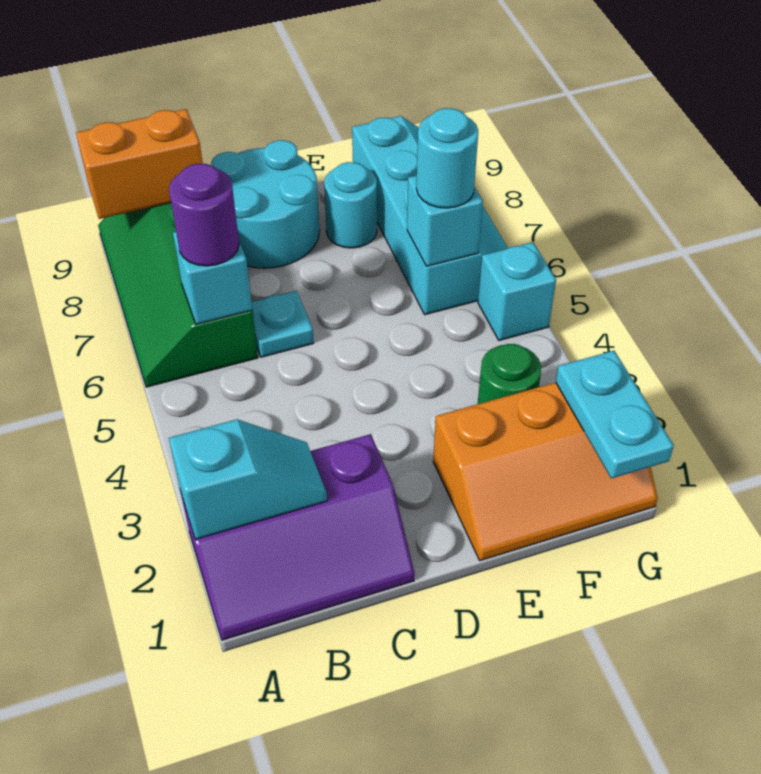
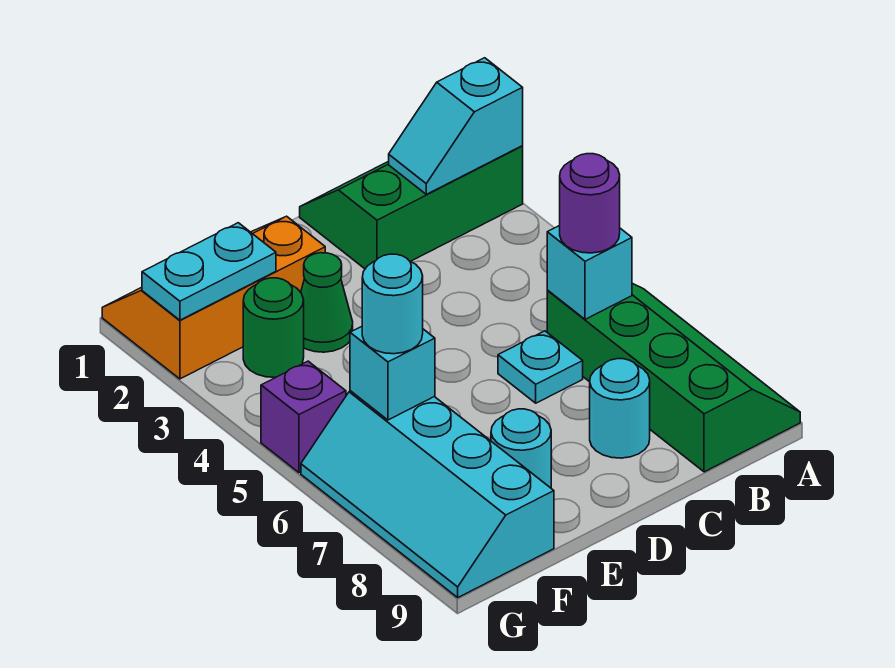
purple 2x3 slope [181,434,415,640] -> green 2x3 slope [300,146,523,269]
orange 1x2 brick [76,109,203,219] -> none
cyan 2x2 round brick [211,140,320,268] -> cyan 1x1 round brick [590,359,650,458]
none -> green 1x1 cone [301,253,353,352]
cyan 1x2 plate [556,351,674,479] -> cyan 1x2 plate turned to [142,223,276,320]
cyan 1x1 brick [478,242,556,340] -> purple 1x1 brick [261,361,346,473]

